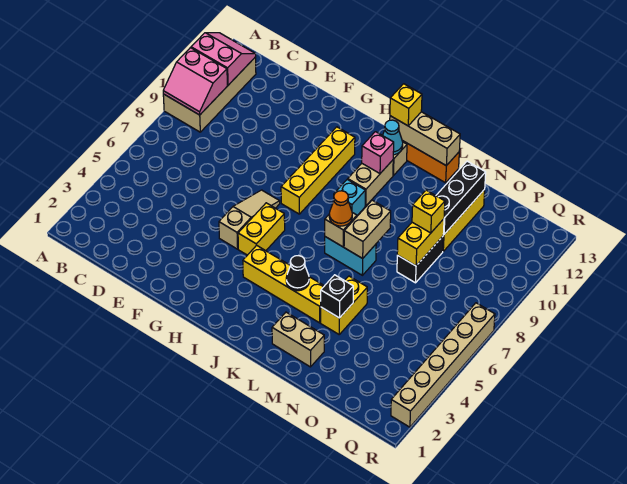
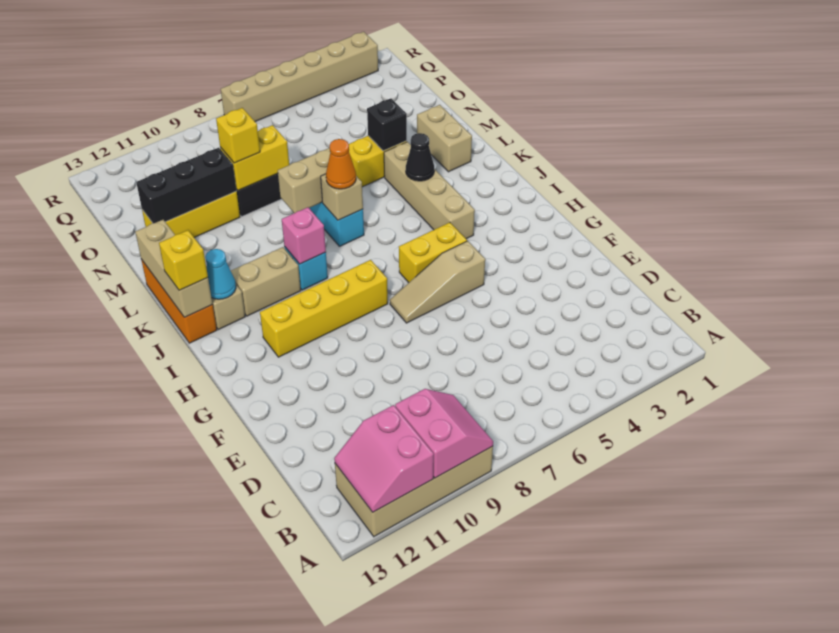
yellow 1x4 brick [243,245,324,323] -> tan 1x4 brick [384,142,475,239]
pink 1x1 brick [362,132,394,173] -> pink 1x1 brick moved to [282,207,326,264]

